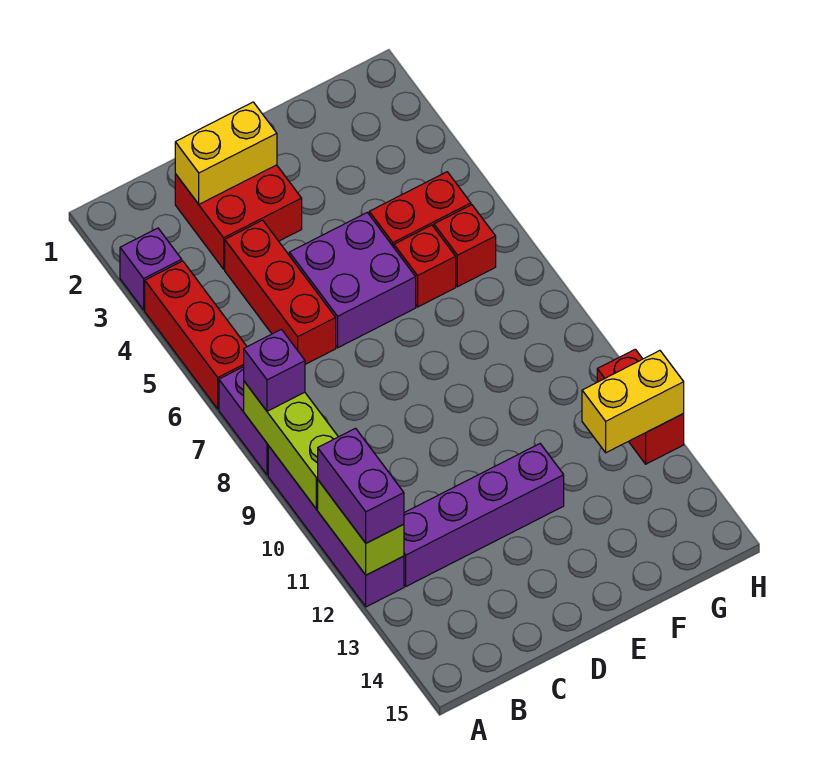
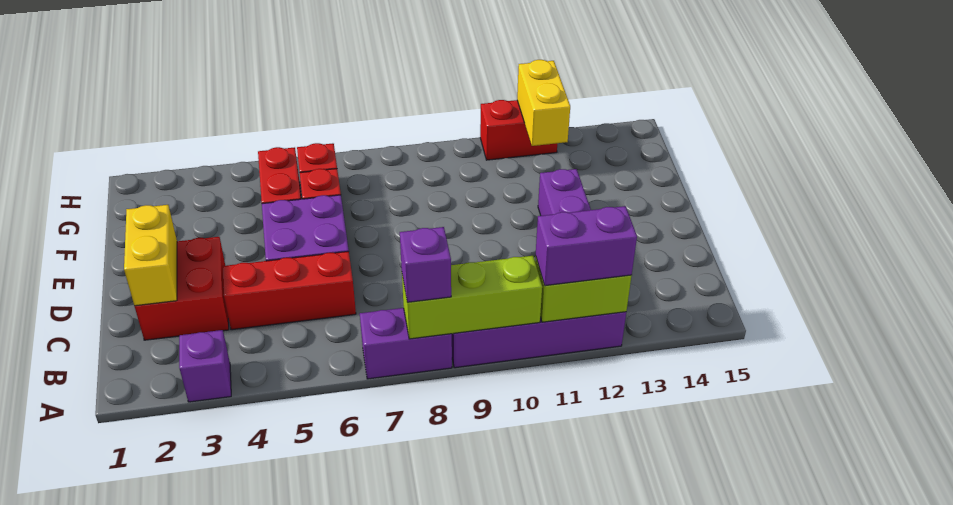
red 1x3 brick [145,261,247,409] -> none

